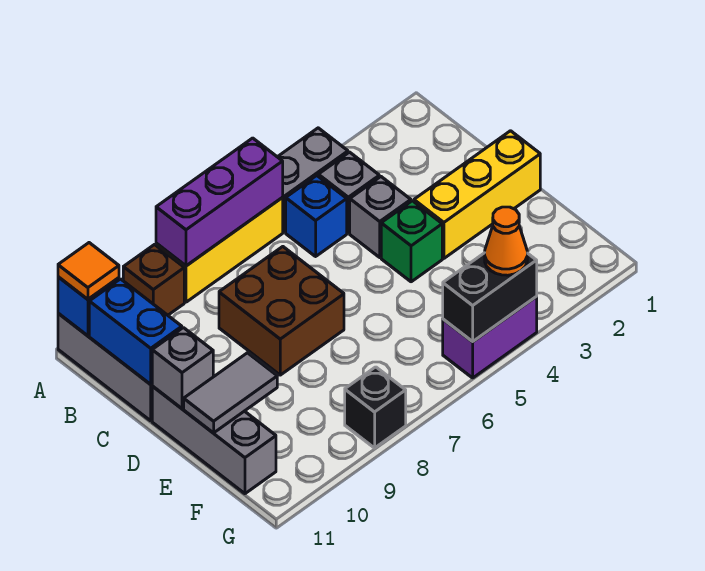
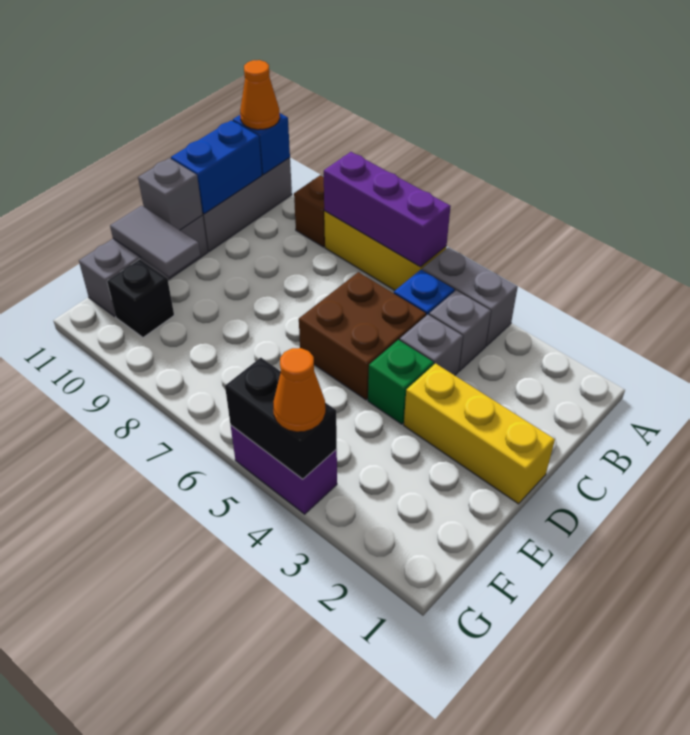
orange 1x1 tile [58,243,119,299] -> orange 1x1 cone [240,60,280,130]
brown 2x2 brick [219,247,344,375] -> brown 2x2 brick moved to [299,272,426,400]
black 1x1 brick [345,367,406,448] -> black 1x1 brick moved to [107,259,174,337]

